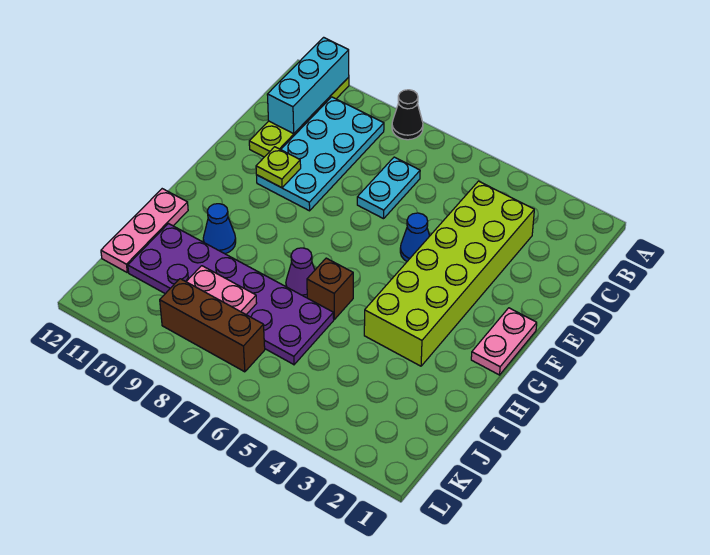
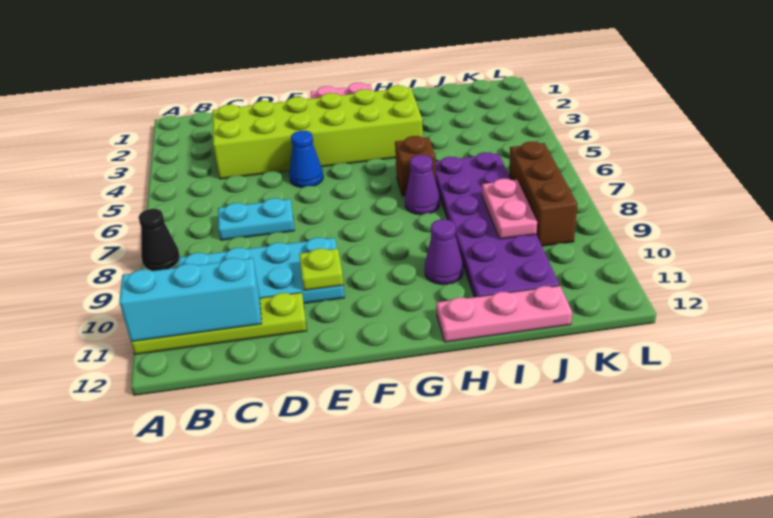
blue 1x1 cone [203,204,236,254] -> purple 1x1 cone [425,219,463,285]

